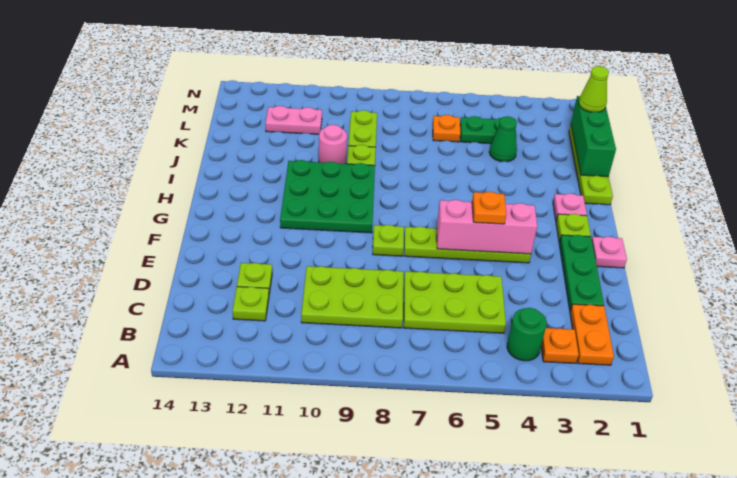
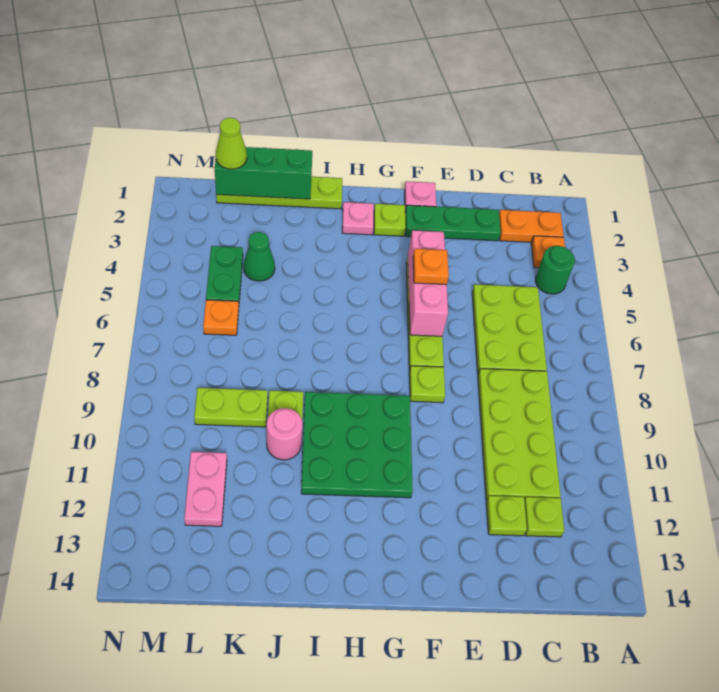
lime 2x3 plate [301,266,403,328] -> lime 2x4 plate [478,369,561,500]

